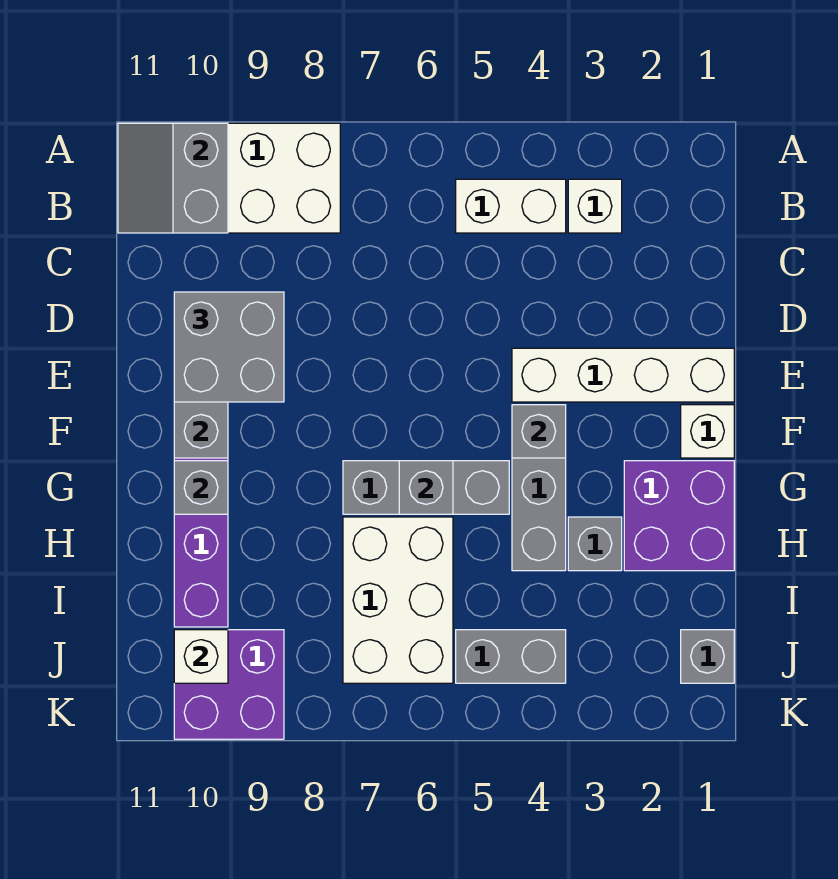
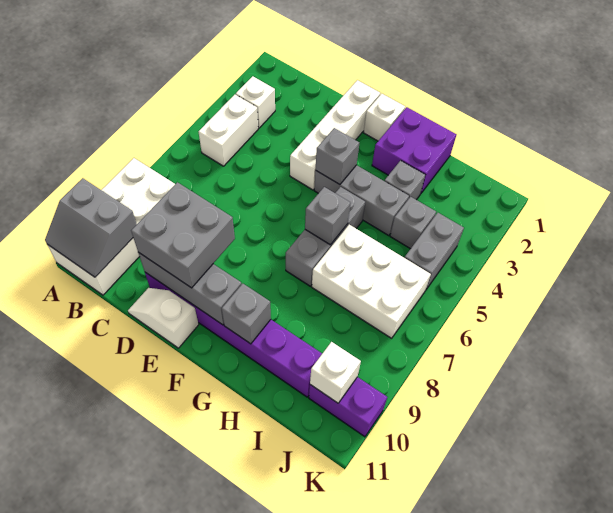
none -> white 1x2 slope [128,288,199,348]
grey 1x1 brick [681,630,734,683] -> grey 1x1 brick moved to [390,197,436,249]
purple 2x2 brick [174,630,284,739] -> purple 1x2 brick [309,377,387,437]

